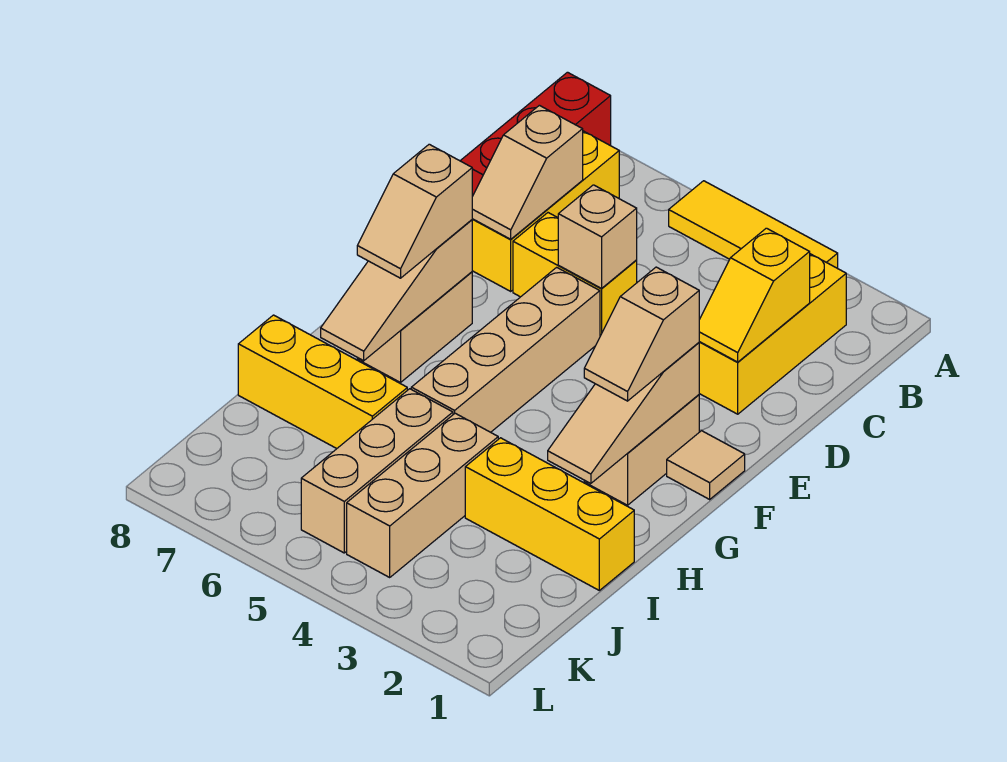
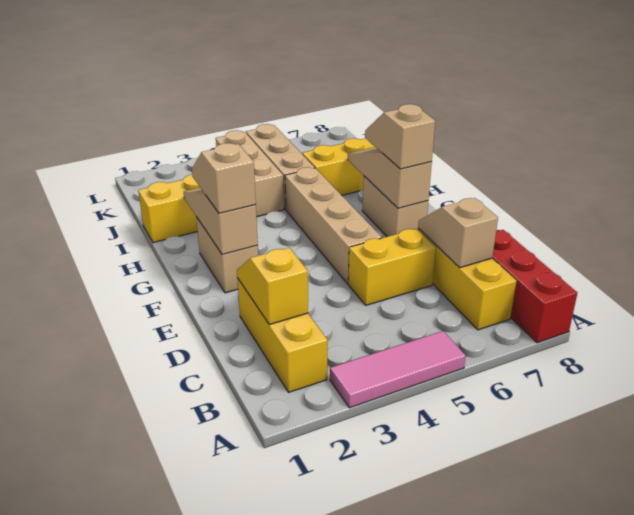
yellow 1x3 tile [669,181,838,268] -> pink 1x3 tile [330,331,466,408]
tan 1x1 brick [558,185,637,288] -> none
tan 1x1 tile [667,431,745,499] -> none

